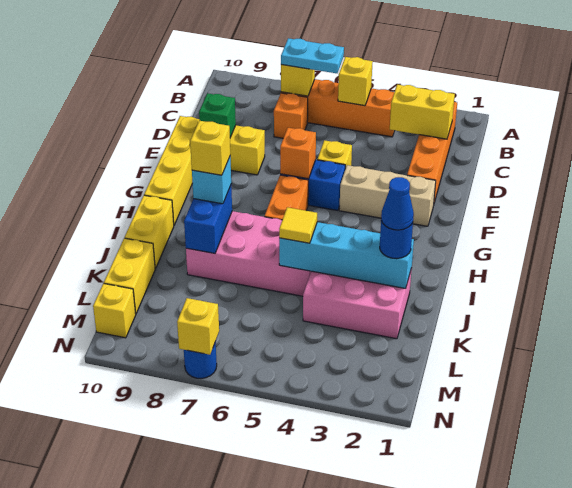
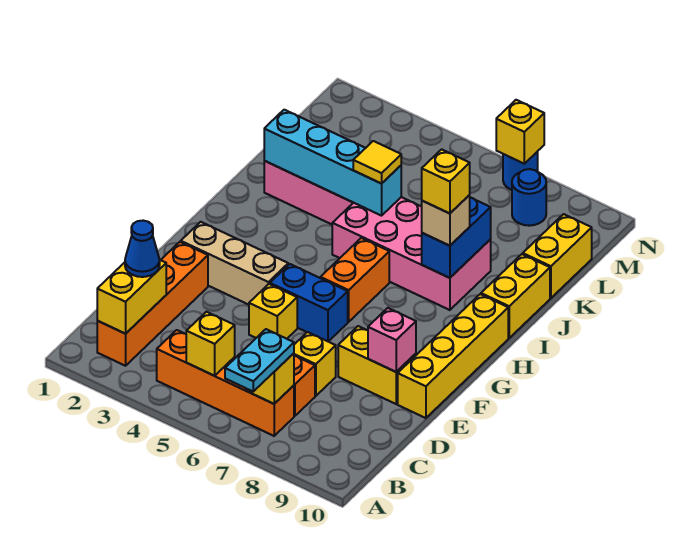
cyan 1x2 plate [281,38,344,73] -> cyan 1x2 plate turned to [225,329,294,391]
yellow 1x2 brick [390,85,455,139] -> yellow 1x2 brick turned to [97,260,166,334]
green 1x1 brick [199,93,236,137] -> pink 1x1 brick [368,308,416,372]
orange 1x1 brick [280,128,316,179] -> none
cyan 1x1 brick [192,157,231,204] -> tan 1x1 brick [422,195,470,246]
blue 1x1 round brick [380,221,413,259] -> blue 1x1 round brick moved to [512,169,546,226]
blue 1x1 cone [381,177,414,230] -> blue 1x1 cone moved to [125,221,160,277]
yellow 1x1 brick [93,283,136,338] -> yellow 1x1 brick moved to [294,332,336,396]

